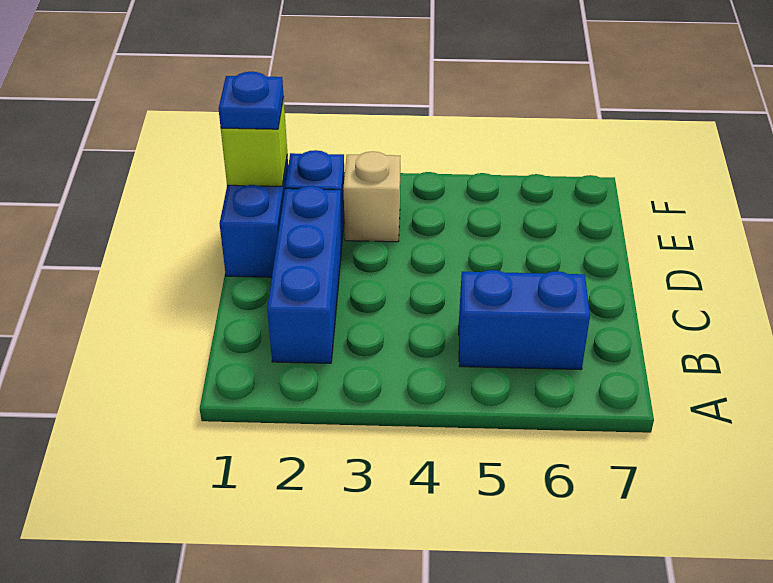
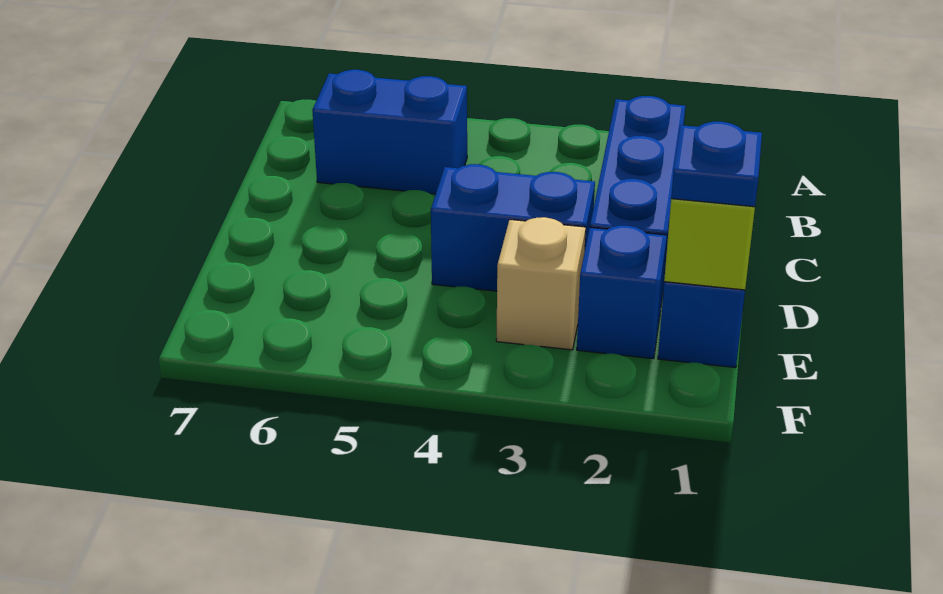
none -> blue 1x2 brick [431,164,595,291]

